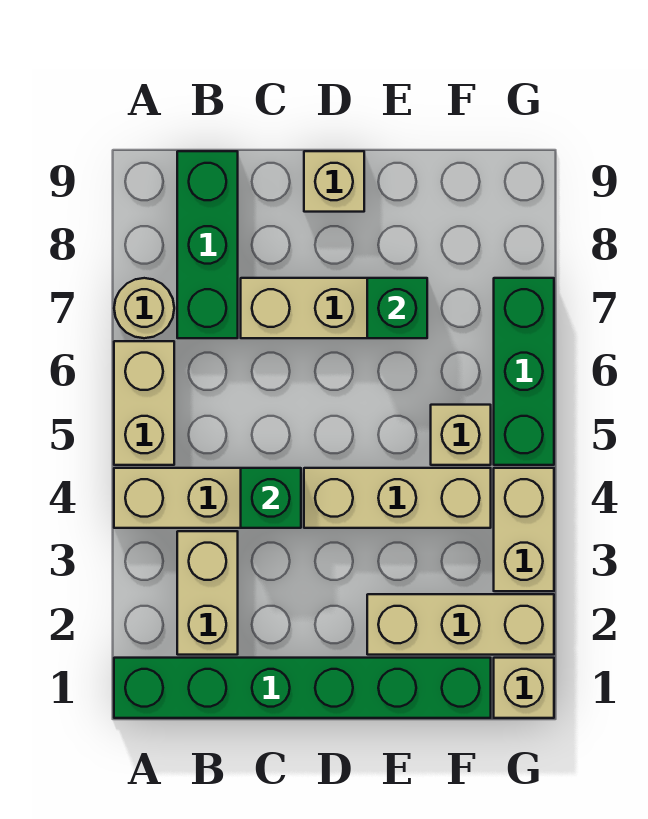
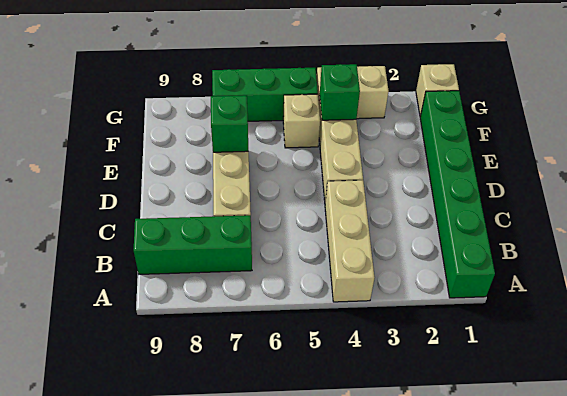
tan 1x2 brick [114,341,174,465] -> none
tan 1x1 round brick [114,278,174,338] -> none
tan 1x2 brick [177,531,238,655] -> none
green 1x1 brick [241,468,301,528] -> green 1x1 brick moved to [319,64,360,120]
tan 1x1 brick [304,151,364,212] -> none
tan 1x3 brick [367,594,554,655] -> none

